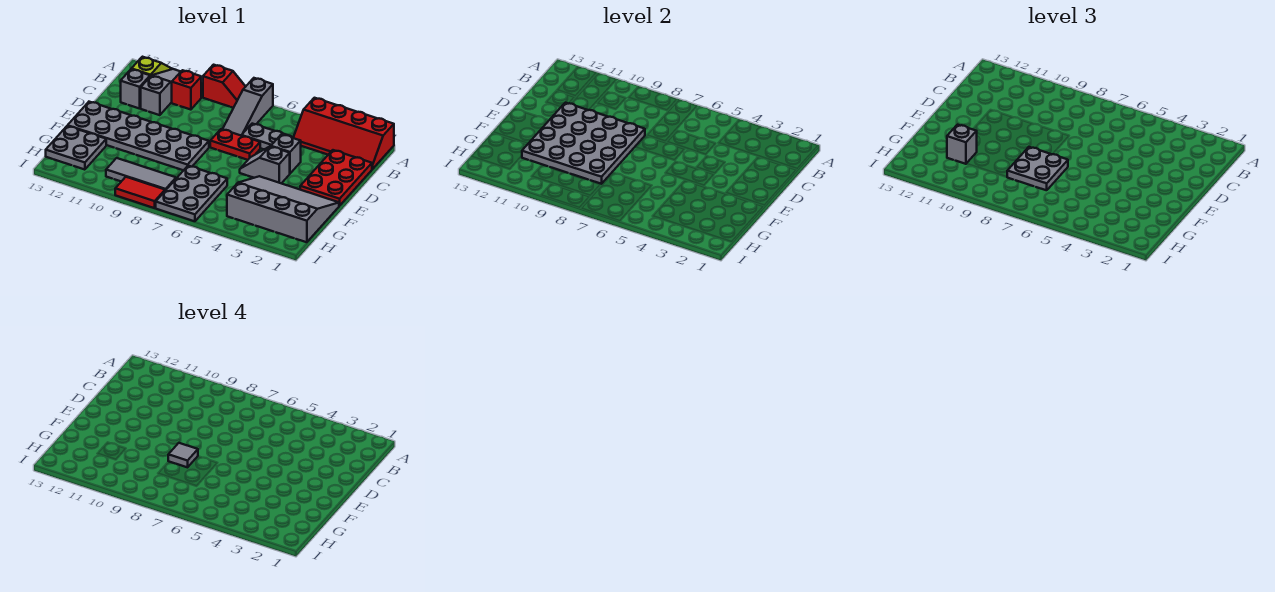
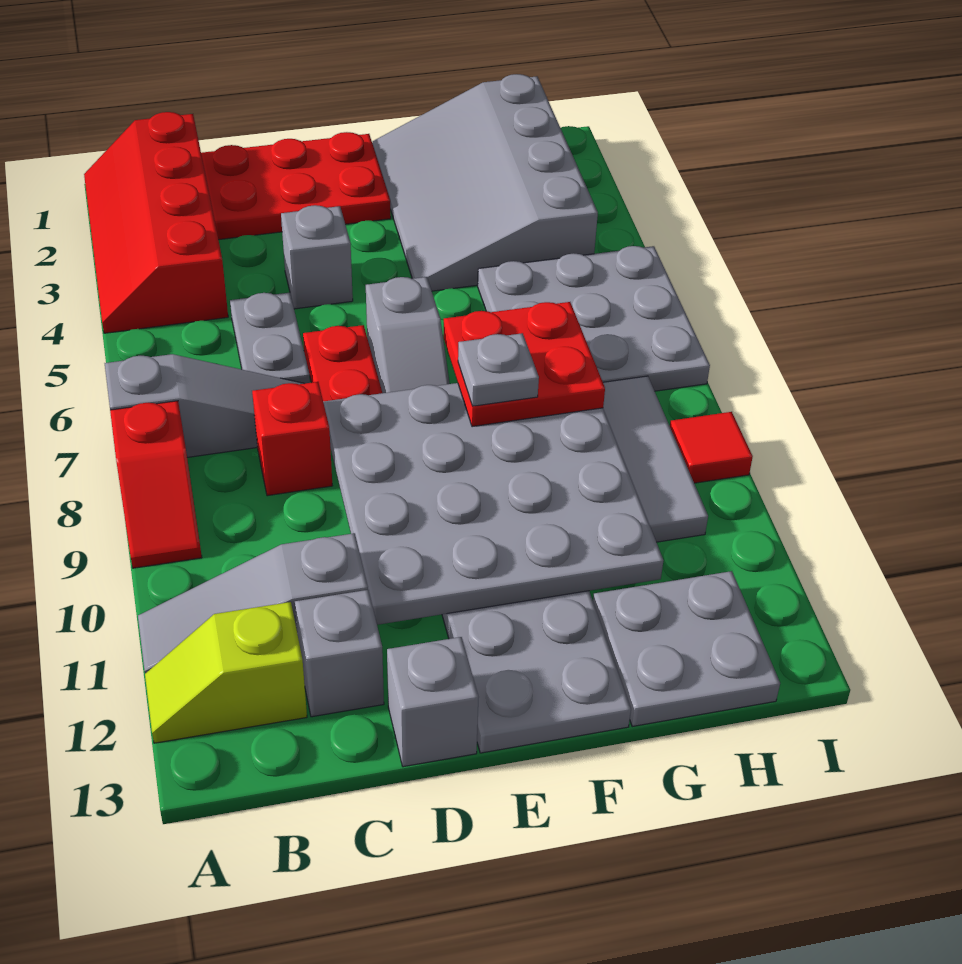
red 2x4 slope [293,98,394,169] -> red 2x4 slope turned to [84,112,228,333]
red 1x2 slope [203,65,246,108] -> red 1x2 slope turned to [110,401,202,568]
red 1x1 brick [172,70,201,110] -> red 1x1 brick moved to [252,382,332,496]
grey 1x2 slope [240,146,290,183] -> grey 1x2 slope moved to [366,277,450,393]
grey 2x2 plate [1007,147,1068,190] -> red 2x2 plate [444,302,605,427]
grey 1x1 tile [168,443,198,467] -> grey 1x1 plate [458,333,539,406]
grey 2x3 plate [156,166,227,221] -> grey 3x3 plate [478,246,710,391]
grey 1x1 brick [947,125,977,164] -> grey 1x1 brick moved to [387,637,479,767]
red 1x2 tile [115,177,165,208] -> red 1x1 tile [670,412,753,483]

